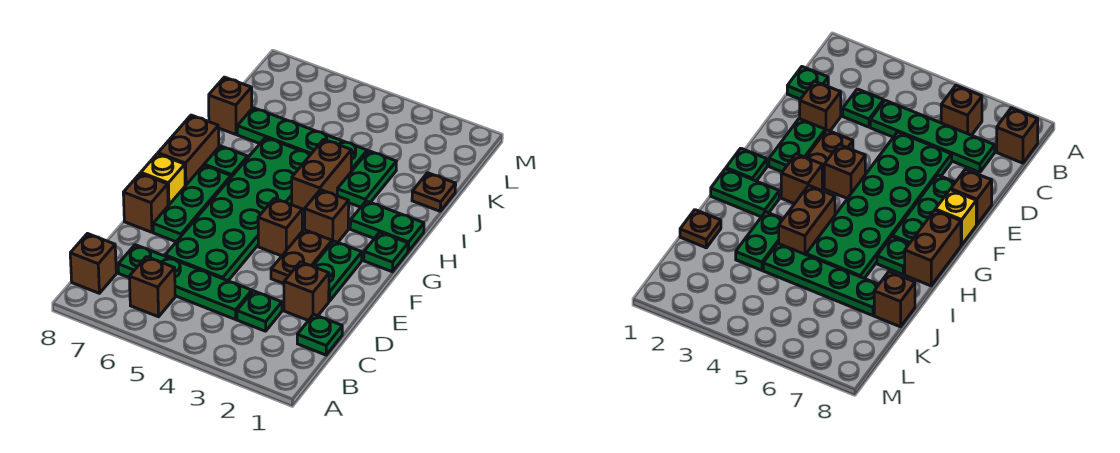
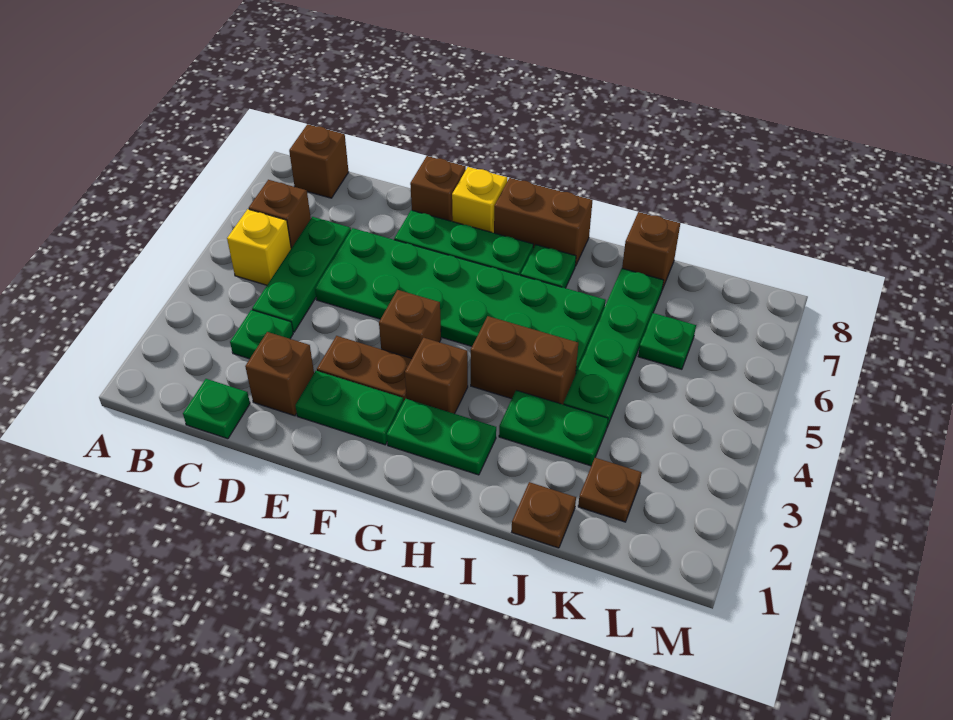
none -> yellow 1x1 brick [227,209,291,285]
green 1x4 plate [118,245,252,319] -> green 1x3 plate [252,217,351,332]
green 1x1 plate [364,232,408,272] -> green 1x1 plate moved to [638,313,696,369]
green 1x2 plate [350,201,424,251] -> green 1x2 plate turned to [387,399,496,475]
none -> brown 1x1 plate [578,458,642,522]

